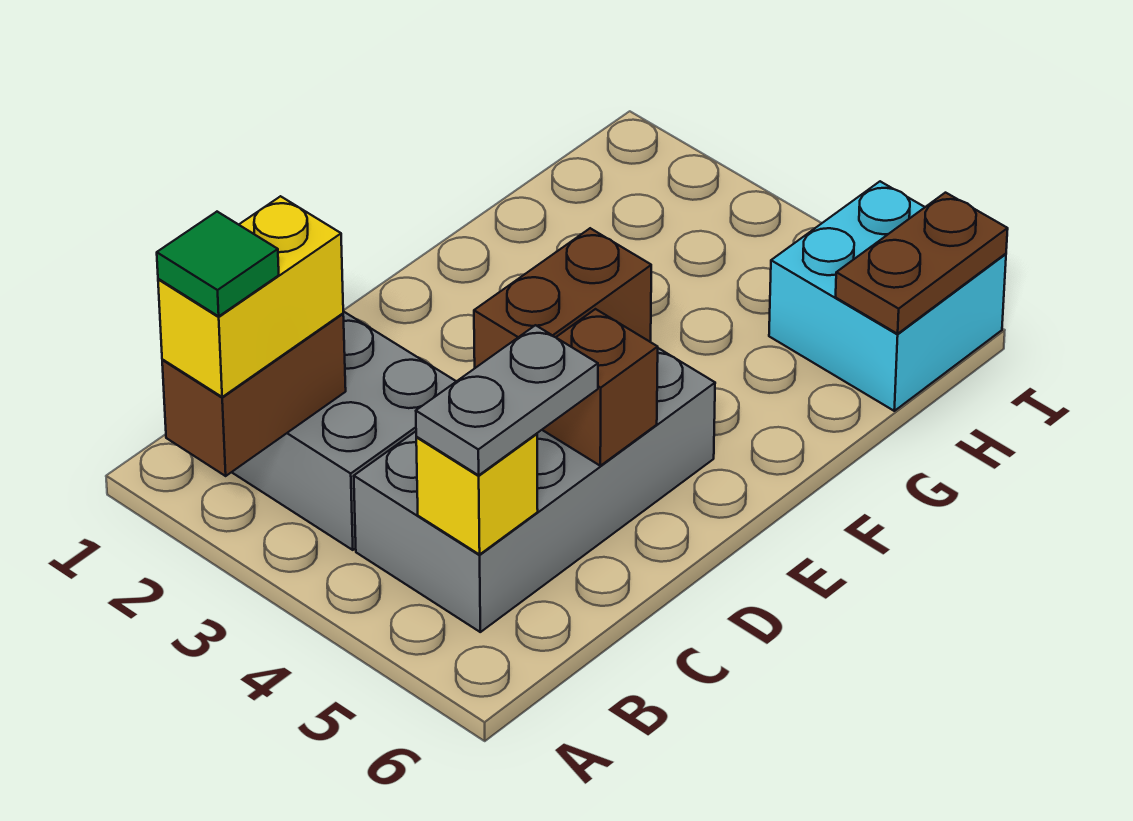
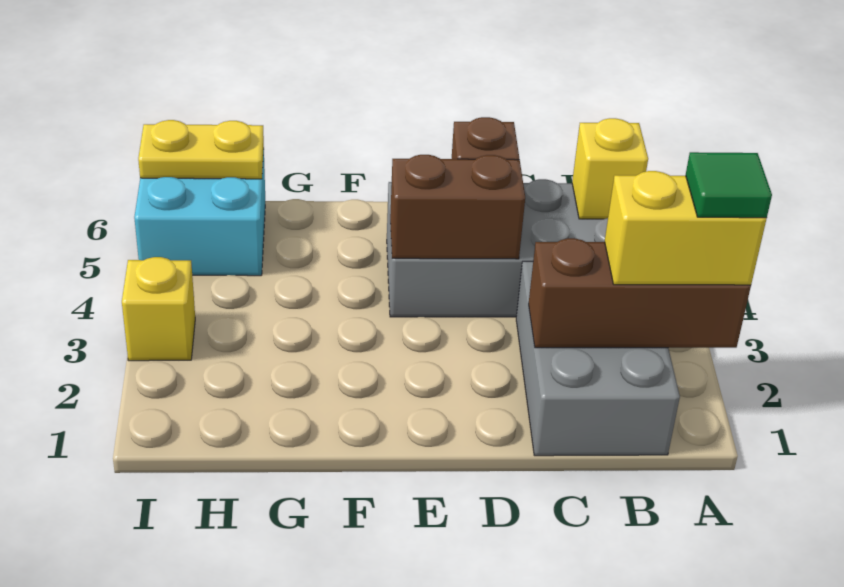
brown 1x2 brick [162,314,346,476] -> brown 1x3 brick [529,238,751,348]
grey 1x2 plate [416,325,598,475] -> none
brown 1x2 plate [836,193,1008,334] -> yellow 1x2 plate [138,120,264,179]
none -> yellow 1x1 brick [122,257,195,361]

